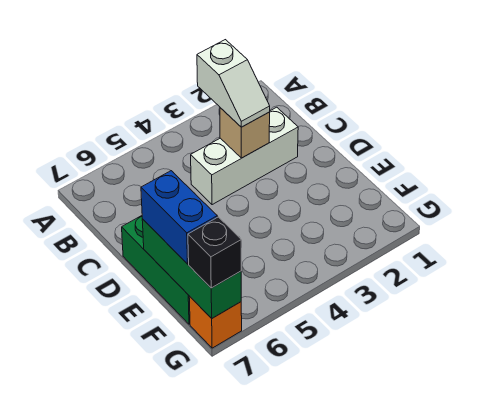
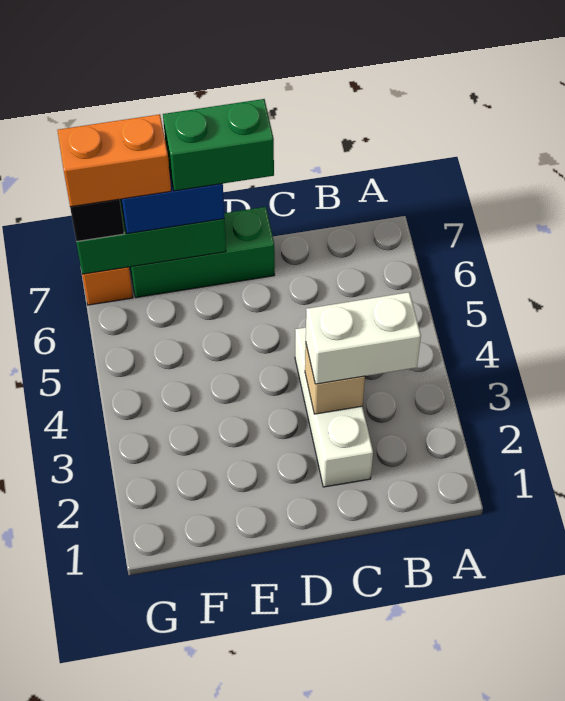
white 1x2 slope [197,40,270,127] -> white 1x2 brick [306,292,421,384]
none -> green 1x2 brick [163,99,274,191]
none -> orange 1x2 brick [57,114,171,207]

